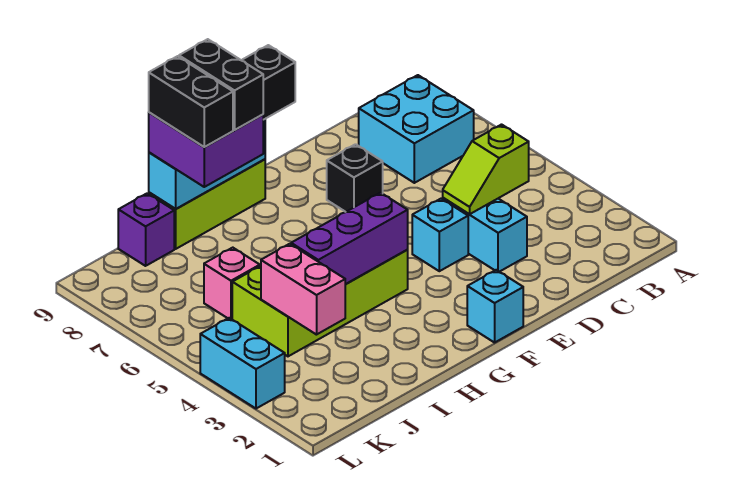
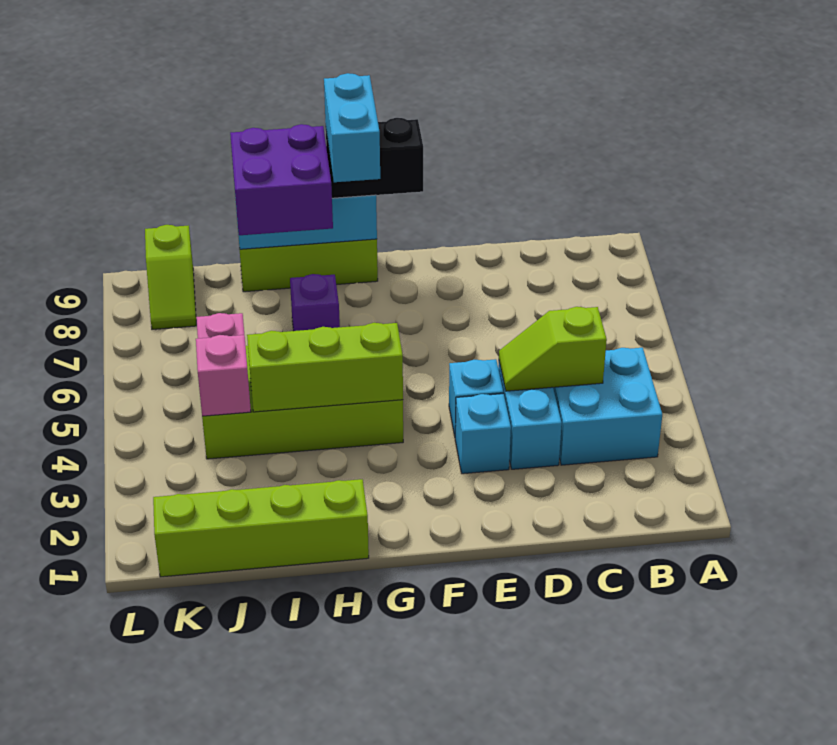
cyan 2x2 brick [359,75,474,183] -> cyan 2x2 brick moved to [553,348,662,465]
black 1x1 brick [327,144,383,212] -> none
cyan 1x1 brick [467,270,523,343] -> cyan 1x1 brick moved to [455,394,511,474]
purple 1x3 brick [291,193,408,284] -> lime 1x3 brick [247,323,403,412]
none -> lime 1x4 brick [153,479,369,577]
black 1x2 brick [179,39,263,130] -> none
black 1x2 brick [149,56,233,147] -> none
pink 1x2 brick [261,244,345,335] -> pink 1x1 brick [196,335,251,416]
purple 1x1 brick [118,193,174,266] -> purple 1x1 brick moved to [290,274,340,331]
none -> lime 1x2 slope [145,225,196,329]
cyan 1x2 brick [200,318,285,409] -> cyan 1x2 brick moved to [324,73,380,182]

